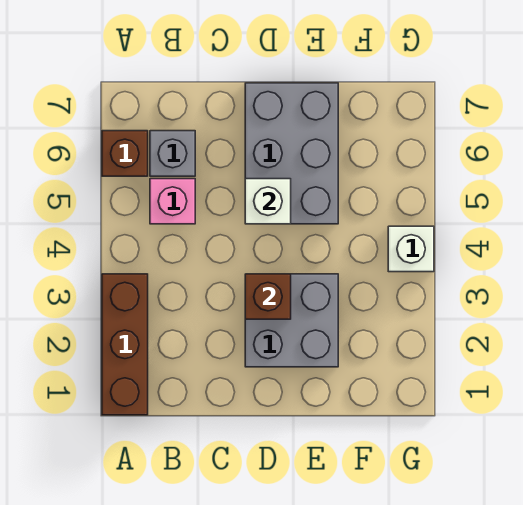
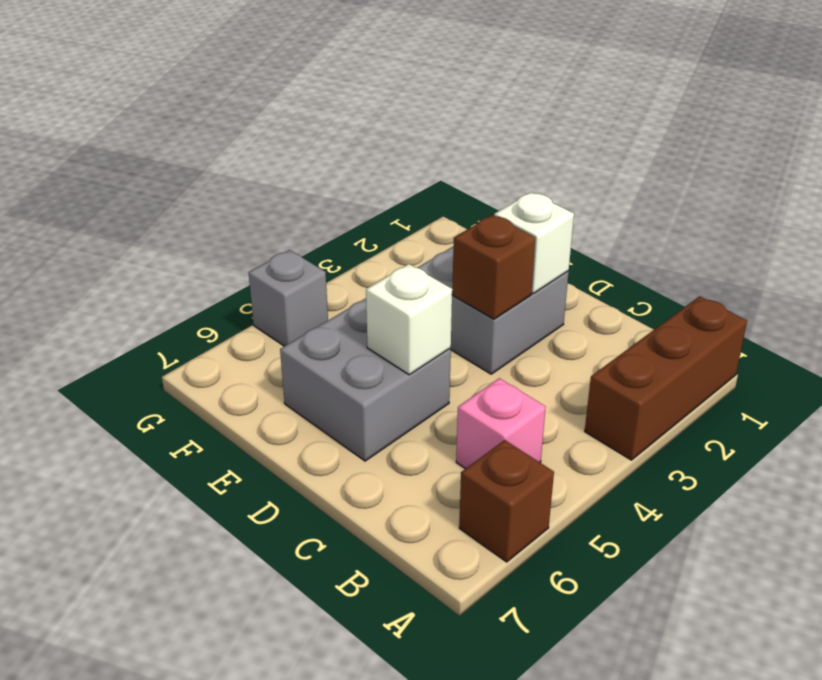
grey 1x1 brick [150,131,195,176] -> grey 1x1 brick moved to [248,250,328,346]
grey 2x3 brick [245,83,338,224] -> grey 2x2 brick [280,298,451,461]
white 1x1 brick [388,226,434,272] -> white 1x1 brick moved to [494,192,574,293]

